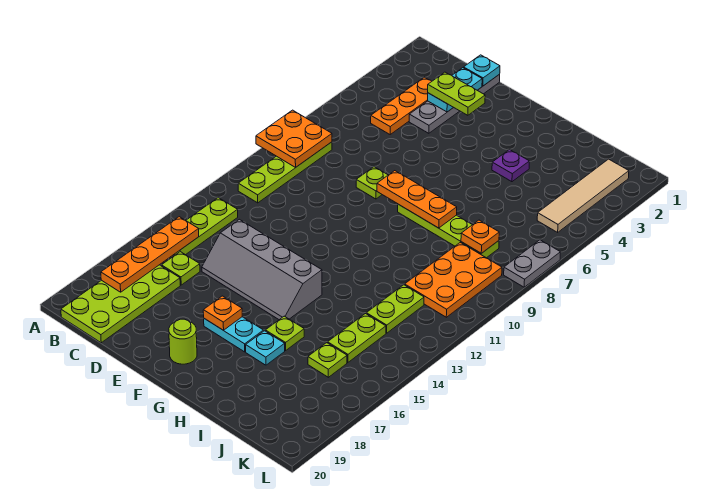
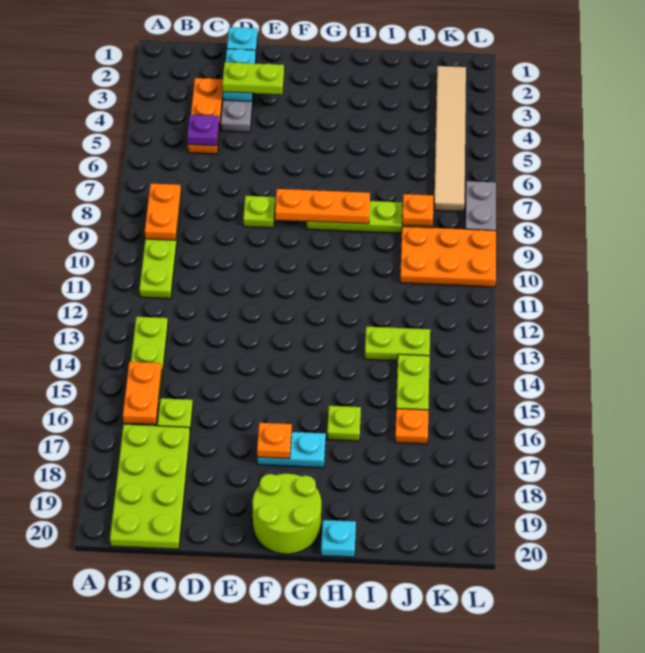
orange 2x2 plate [256,110,332,167] -> orange 1x2 plate [145,184,181,240]
orange 1x4 plate [101,217,199,292] -> orange 1x2 plate [123,362,162,424]
grey 2x4 slope [202,219,322,320] -> none
lime 1x1 round brick [169,319,197,364] -> lime 2x2 round brick [252,474,321,554]
purple 1x1 plate [492,149,529,182] -> purple 1x1 plate moved to [187,115,219,146]
cyan 1x1 plate [246,331,285,365] -> cyan 1x1 plate moved to [321,520,356,557]
orange 2x3 plate [405,243,502,317] -> orange 2x3 plate turned to [400,227,496,287]
lime 1x2 plate [366,285,424,333] -> lime 1x2 plate turned to [365,327,430,361]
lime 1x1 plate [308,343,347,377] -> orange 1x1 plate [395,409,428,444]
tan 1x4 tile [537,159,629,232] -> tan 1x6 tile [434,66,466,212]

